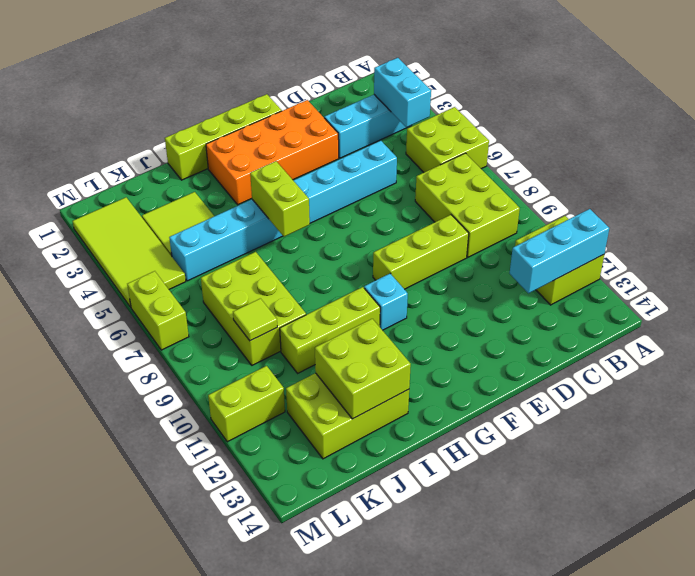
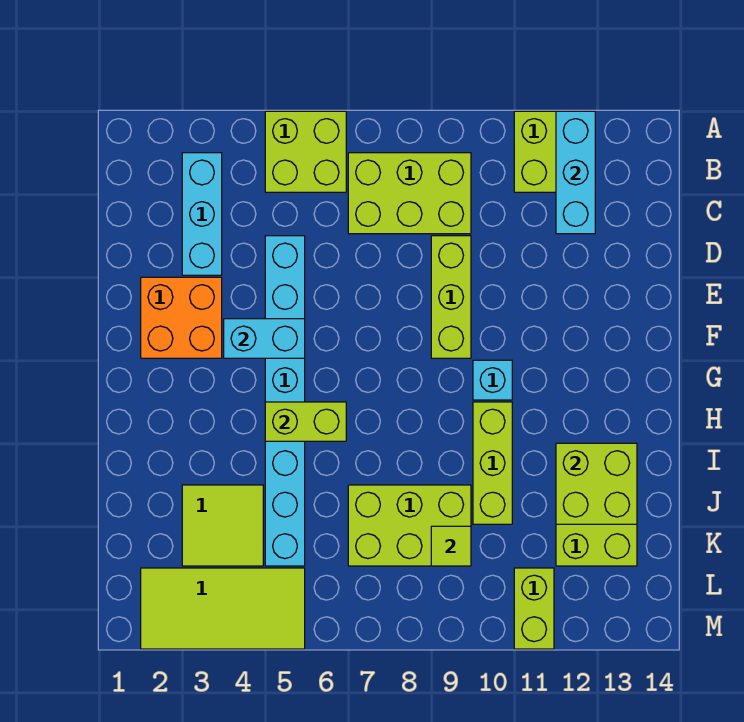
cyan 1x2 brick [374,58,431,127] -> cyan 1x2 brick moved to [224,319,305,358]
orange 2x4 brick [206,100,339,205] -> orange 2x2 brick [141,277,222,358]
lime 1x4 brick [165,94,282,180] -> none
lime 1x2 brick [127,271,189,350] -> none

